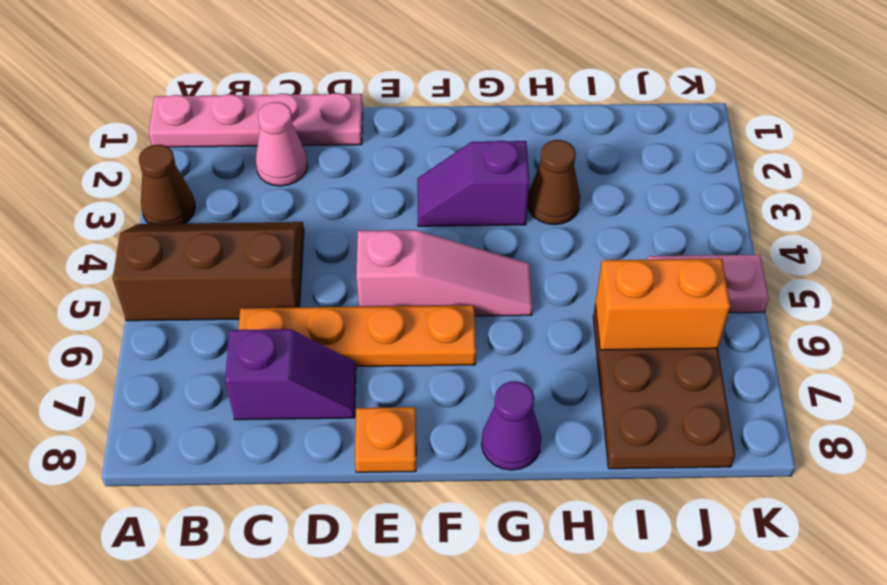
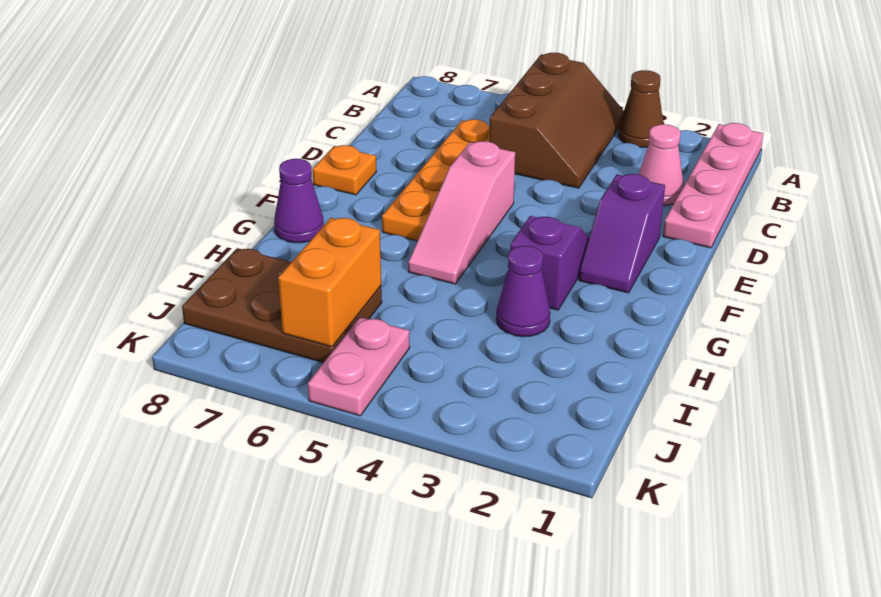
purple 1x2 slope [225,329,356,420] -> purple 1x2 slope moved to [579,174,665,293]
brown 1x1 cone [528,140,580,225] -> purple 1x1 cone [496,246,550,337]

